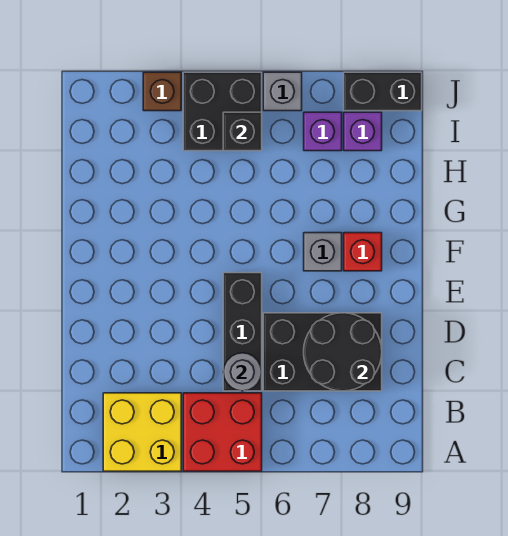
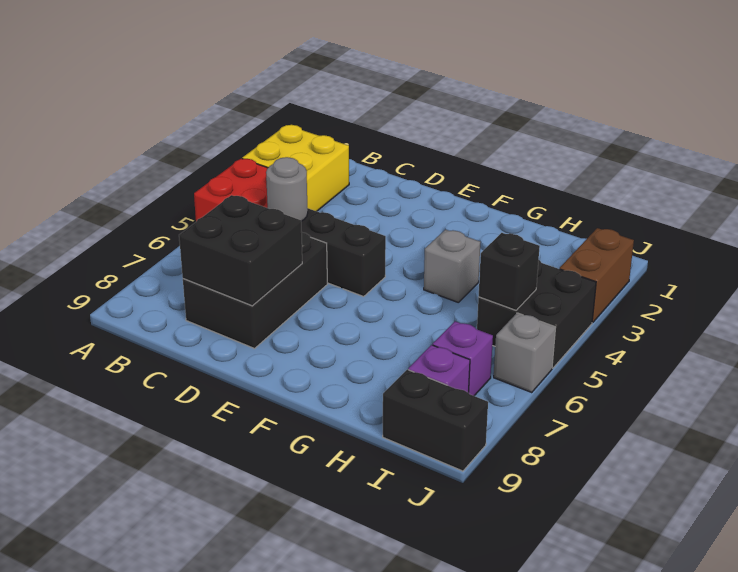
black 2x2 round brick [304,313,382,391] -> black 2x2 brick [179,195,302,306]
grey 1x1 brick [304,233,342,271] -> grey 1x1 brick moved to [424,230,481,303]
red 1x1 brick [344,233,382,271] -> none
brown 1x1 brick [143,72,181,111] -> brown 1x2 brick [560,228,634,323]
black 1x2 brick [344,72,422,111] -> black 1x2 brick turned to [383,370,488,471]

